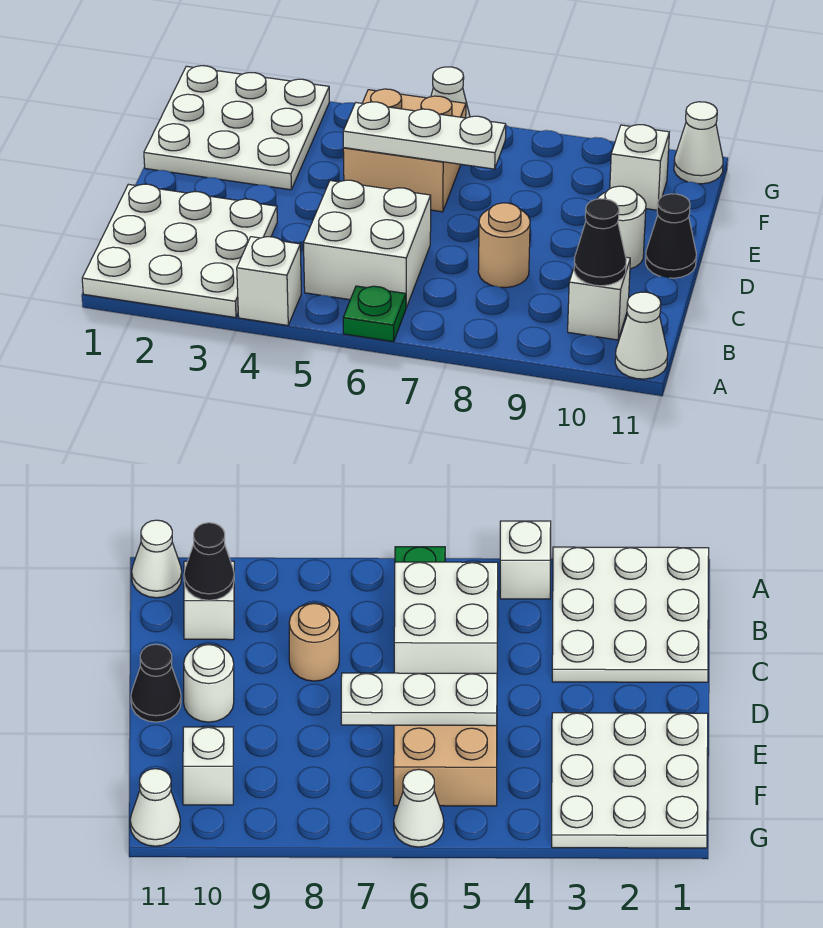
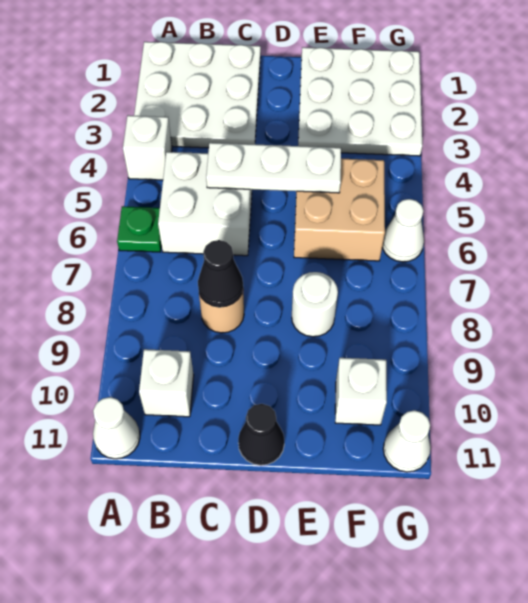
black 1x1 cone [574,199,626,286] -> black 1x1 cone moved to [198,240,243,307]
white 1x1 round brick [597,186,646,269] -> white 1x1 round brick moved to [292,272,338,337]
white 1x3 plate [343,102,506,169] -> white 1x3 plate turned to [206,143,341,193]

